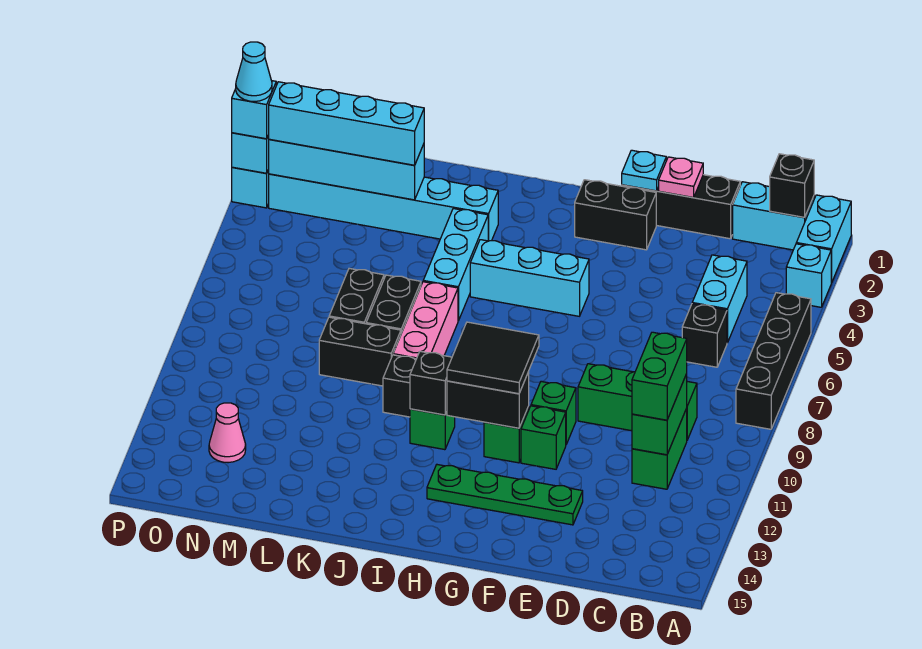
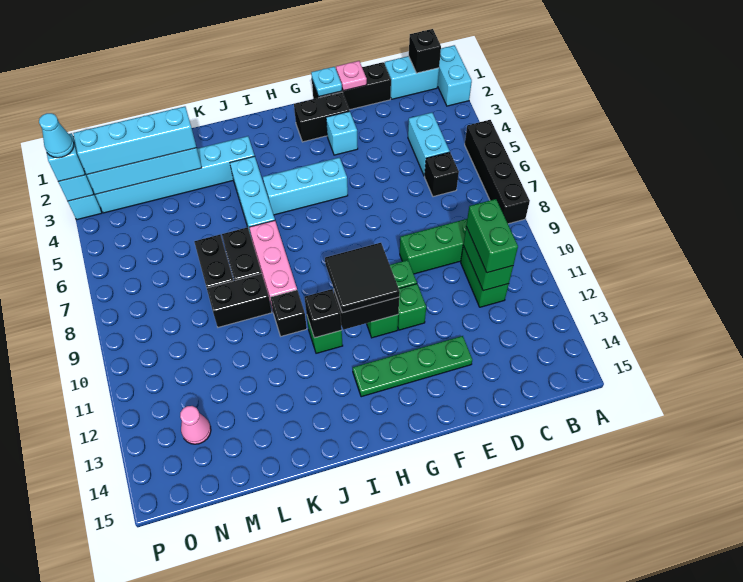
cyan 1x1 brick [786,244,831,307] -> cyan 1x1 brick moved to [326,111,358,155]

